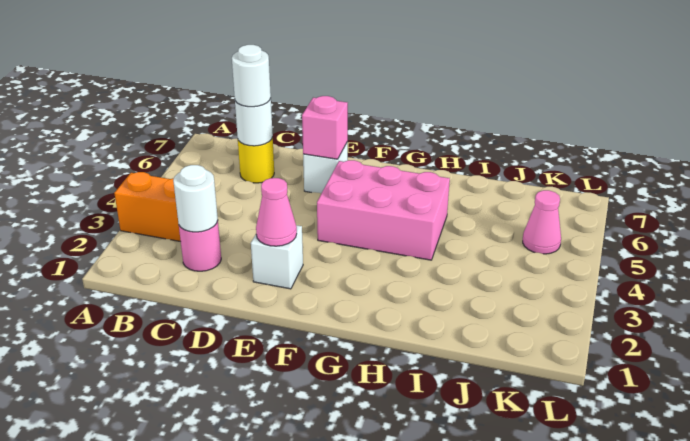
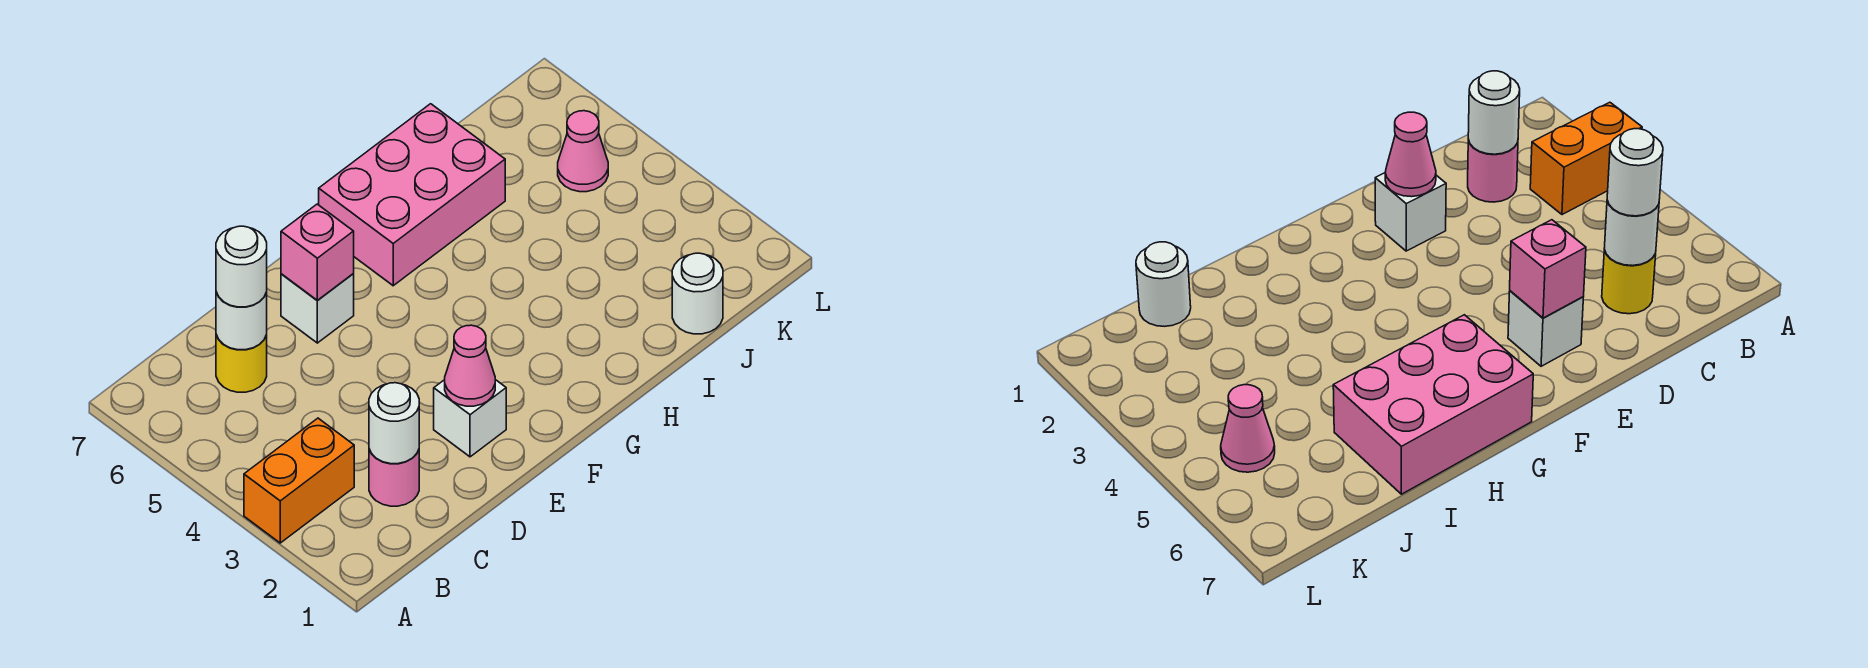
pink 2x3 brick [317,160,450,260] -> pink 2x3 brick moved to [319,104,505,286]
none -> white 1x1 round brick [672,253,723,334]

